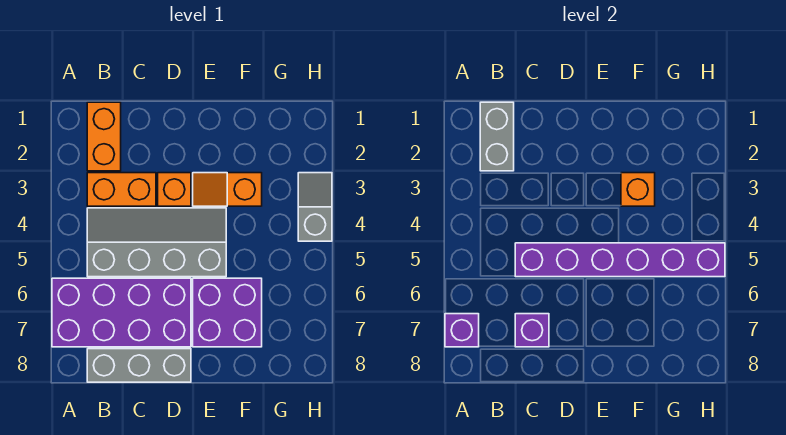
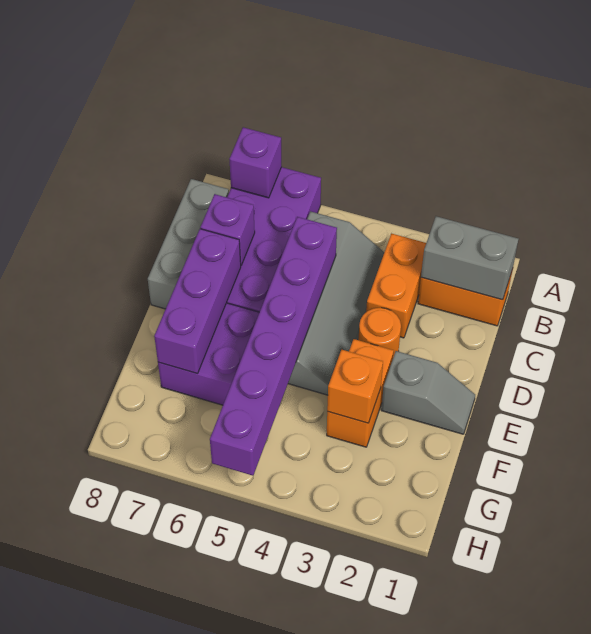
orange 1x1 brick [158,173,191,206] -> orange 1x1 round brick [358,308,401,357]
none -> purple 1x3 brick [154,229,241,374]
orange 1x2 slope [193,173,262,206] -> orange 1x2 brick [327,339,394,447]
grey 1x2 slope [298,173,332,241] -> grey 1x2 slope moved to [381,351,475,434]

